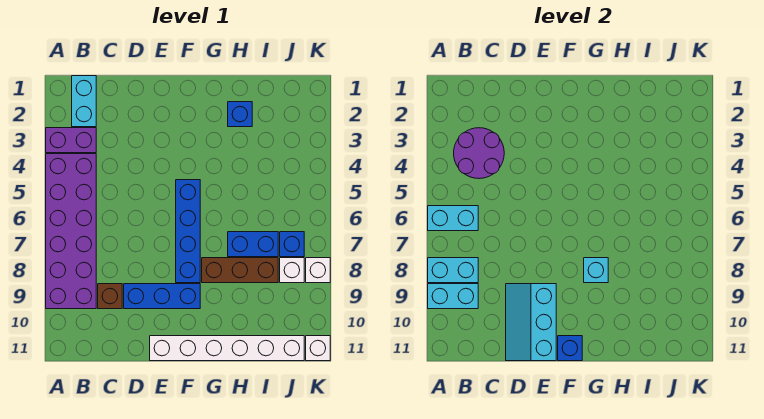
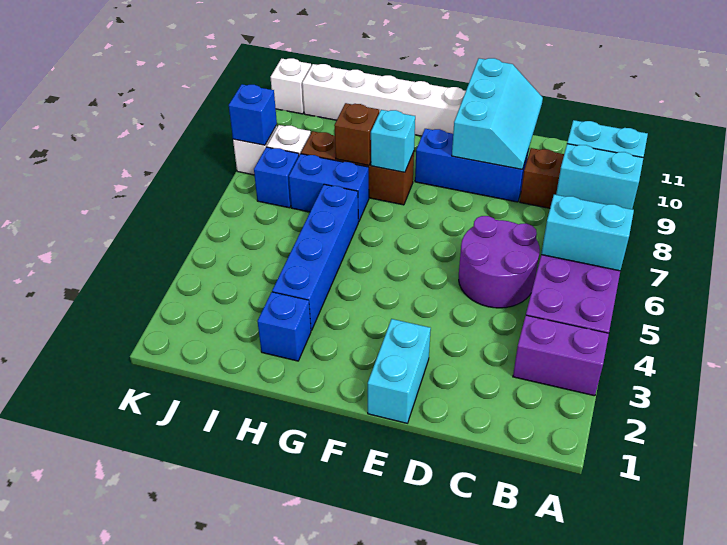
cyan 1x2 brick [72,76,96,127] -> cyan 1x2 brick moved to [368,319,431,423]
purple 2x2 round brick [454,128,504,179] -> purple 2x2 round brick moved to [459,216,540,308]
blue 1x4 brick [176,180,200,283] -> blue 1x4 brick moved to [272,184,358,331]
blue 1x1 brick [558,336,582,361] -> blue 1x1 brick moved to [229,84,277,145]
none -> brown 1x1 brick [334,103,379,165]

